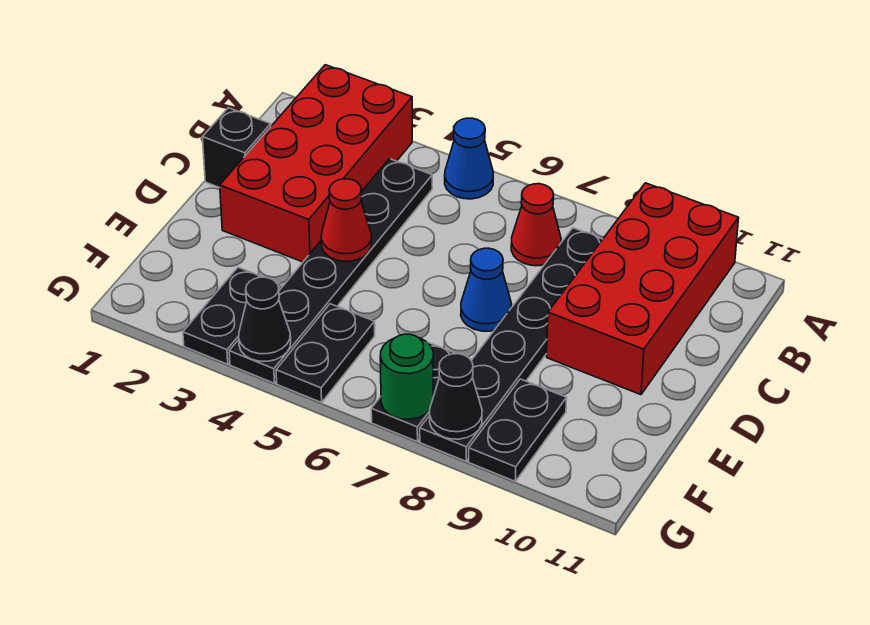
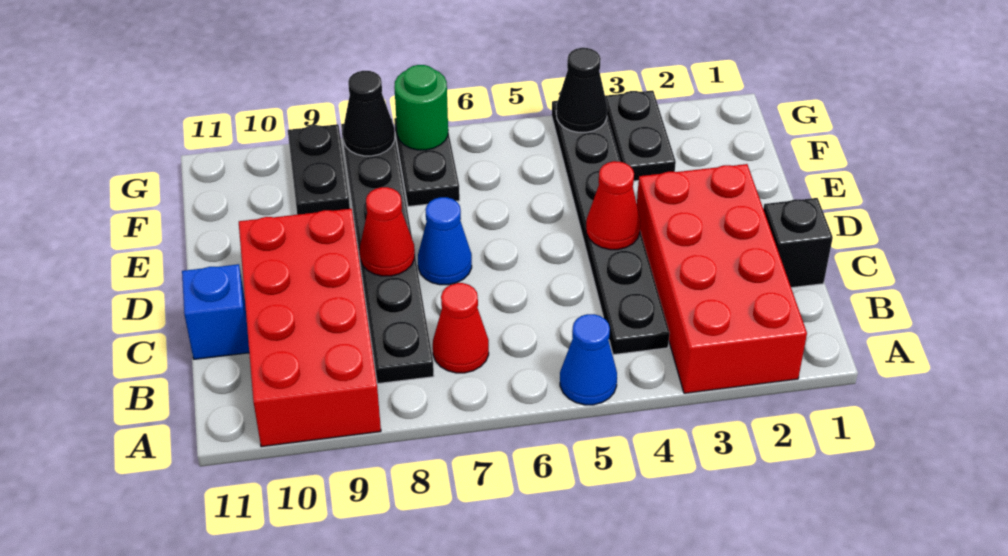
none -> blue 1x1 brick [182,264,249,359]
none -> red 1x1 cone [360,187,415,276]
black 1x2 plate [276,304,375,403] -> none

